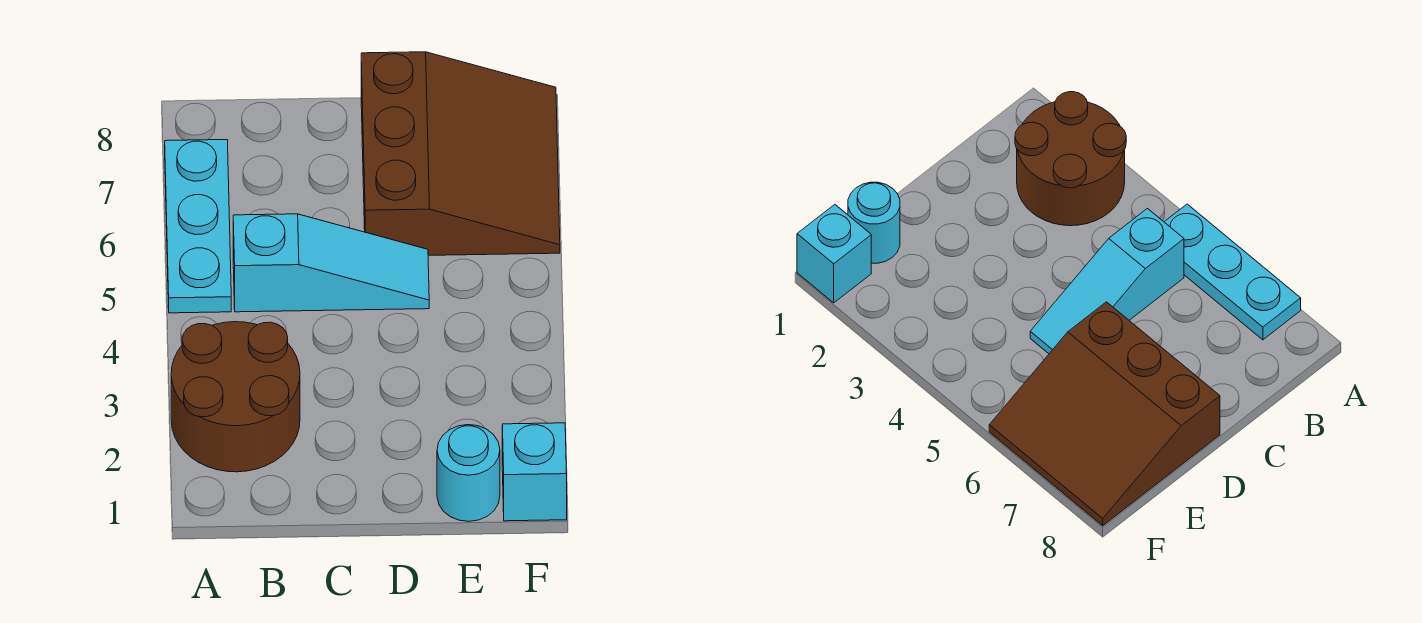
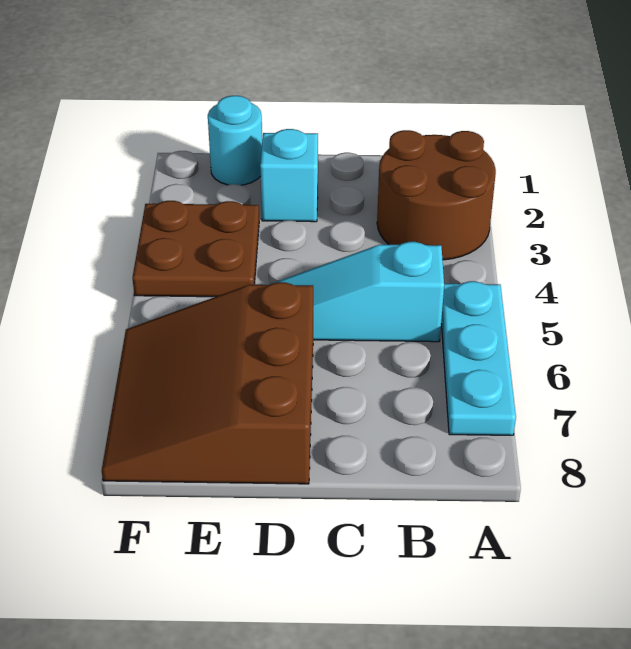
none -> brown 2x2 plate [133,201,259,297]
cyan 1x1 brick [502,423,567,521] -> cyan 1x1 brick moved to [260,129,318,222]

